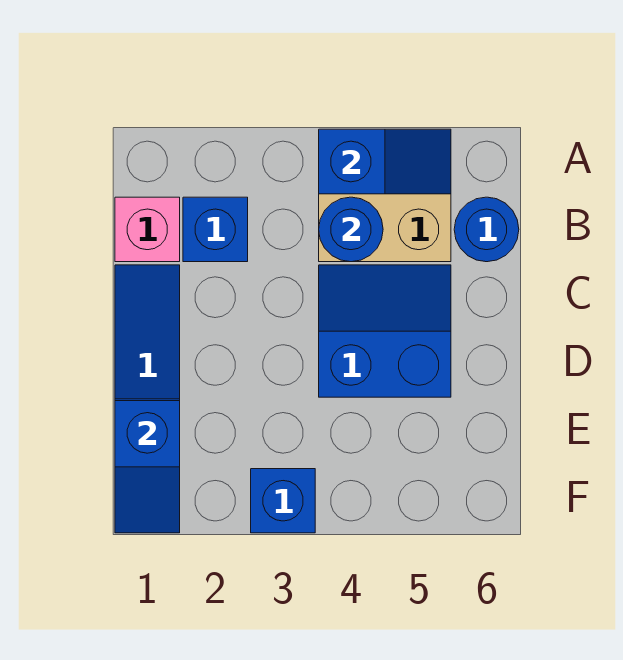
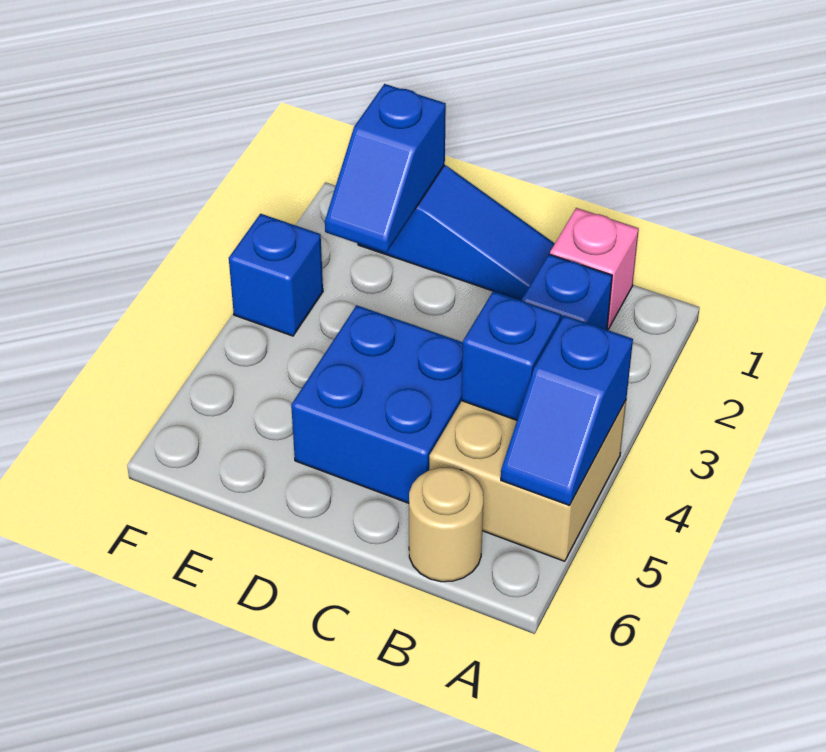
blue 1x1 round brick [319,197,383,262] -> blue 1x1 brick [461,291,561,420]
blue 1x1 round brick [454,197,519,262] -> tan 1x1 round brick [409,468,483,582]
blue 2x2 slope [319,265,451,397] -> blue 2x2 brick [291,305,463,503]
blue 1x2 slope [115,401,180,533] -> blue 1x2 slope turned to [325,84,446,253]

